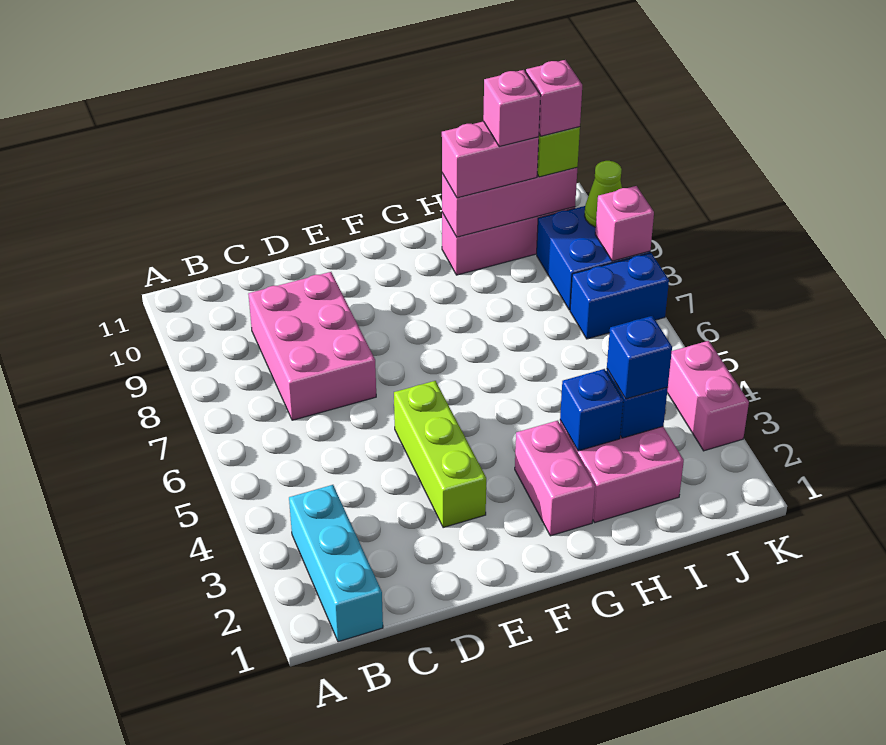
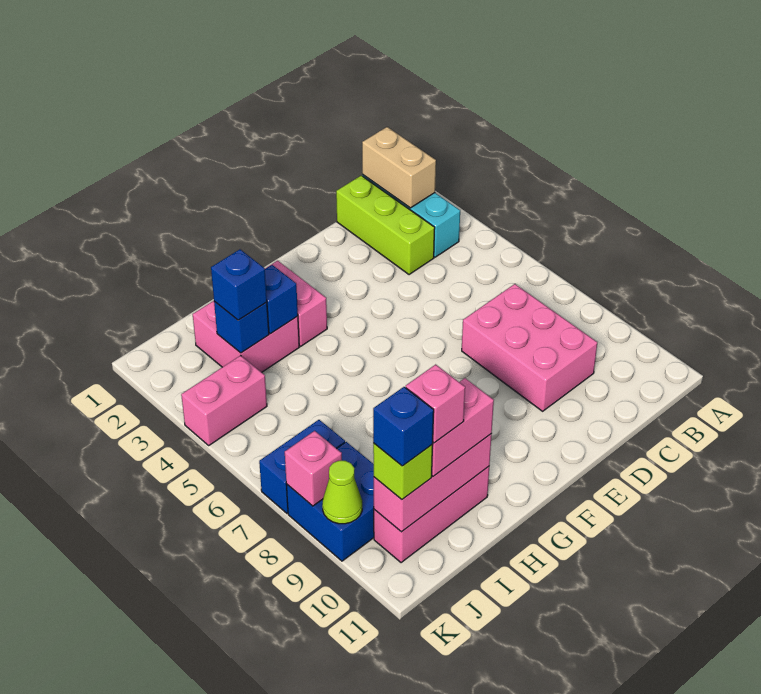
none -> tan 1x2 brick [362,127,436,208]
lime 1x3 brick [394,381,486,528] -> lime 1x3 brick moved to [336,176,435,275]
pink 1x1 brick [526,60,582,136] -> blue 1x1 brick [373,387,434,466]
pink 1x2 brick [667,341,749,451] -> pink 1x2 brick turned to [181,355,267,445]

